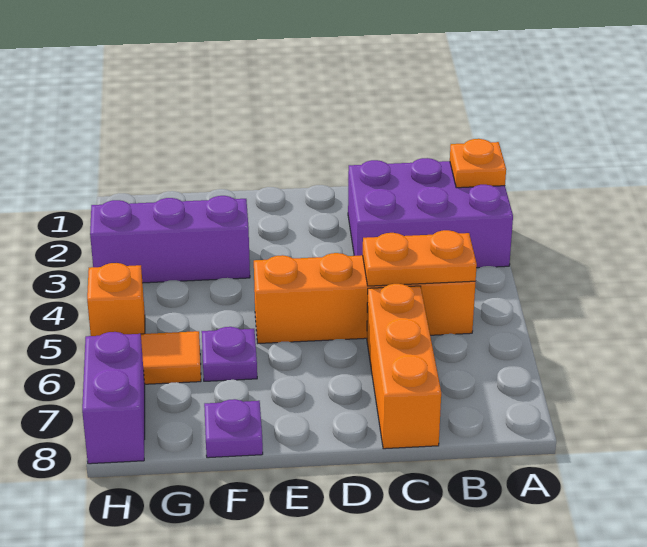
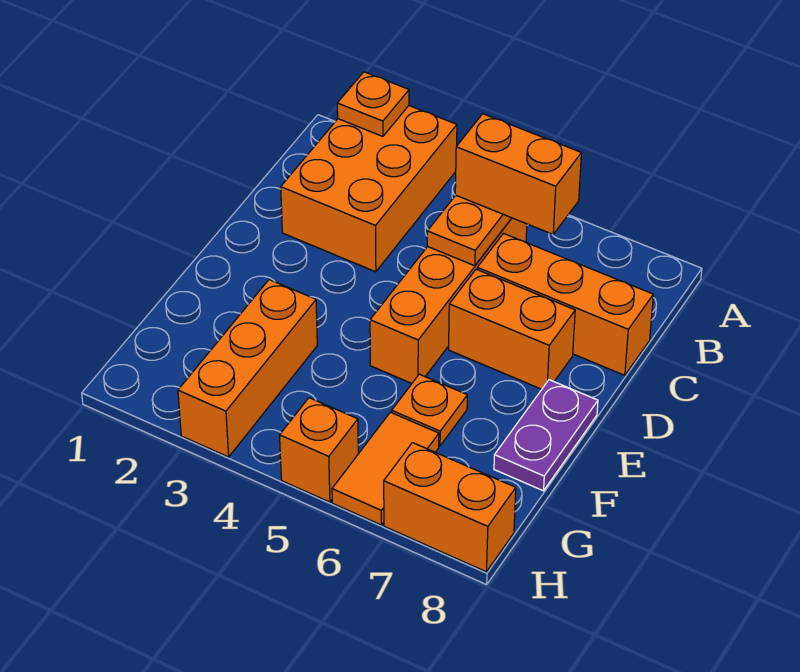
purple 2x3 brick [348,158,513,268] -> orange 2x3 brick [281,106,457,272]
none -> orange 1x2 brick [455,114,581,234]
none -> orange 1x2 brick [449,269,575,389]
purple 1x3 brick [90,196,250,283] -> orange 1x3 brick [178,280,317,457]
purple 1x1 plate [202,327,257,381] -> orange 1x1 plate [392,374,467,446]
purple 1x1 plate [204,399,263,458] -> purple 1x2 plate [494,380,598,491]
purple 1x2 brick [82,332,145,464] -> orange 1x2 brick [384,443,516,572]

